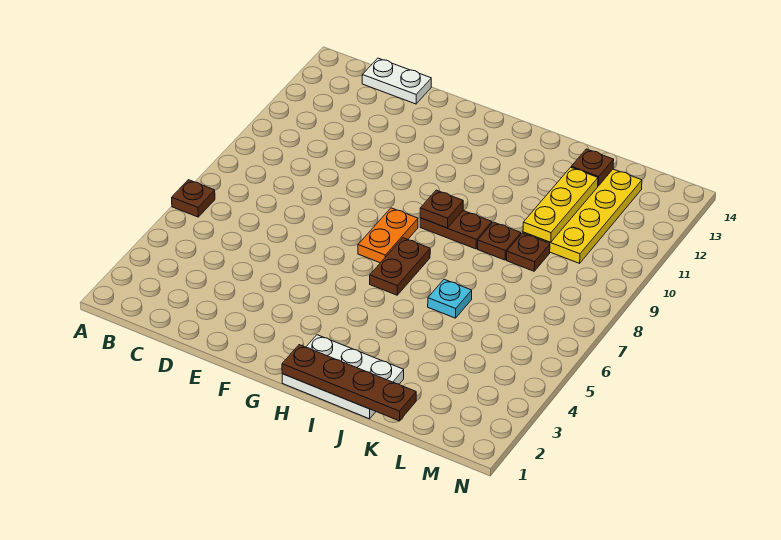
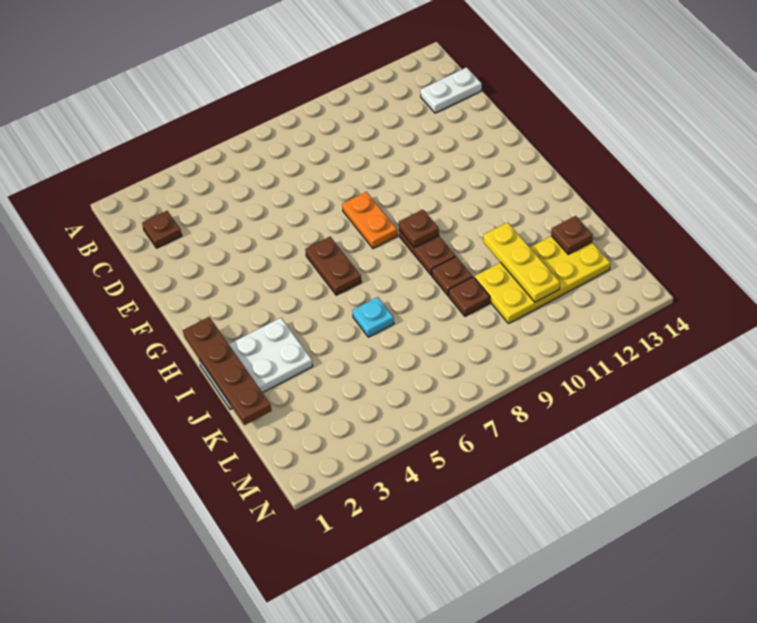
brown 1x1 plate [172,180,215,217] -> brown 1x1 plate moved to [142,211,182,248]
white 1x2 plate [362,58,431,104] -> white 1x2 plate turned to [420,67,482,113]
orange 1x2 plate [358,208,418,263] -> orange 1x2 plate turned to [342,192,397,249]
white 2x3 plate [282,335,404,419] -> white 2x3 plate turned to [200,318,313,410]
brown 1x2 plate [370,238,430,295] -> brown 1x2 plate turned to [305,237,361,295]
yellow 1x3 plate [523,167,598,242] -> yellow 1x3 plate turned to [483,222,560,302]

